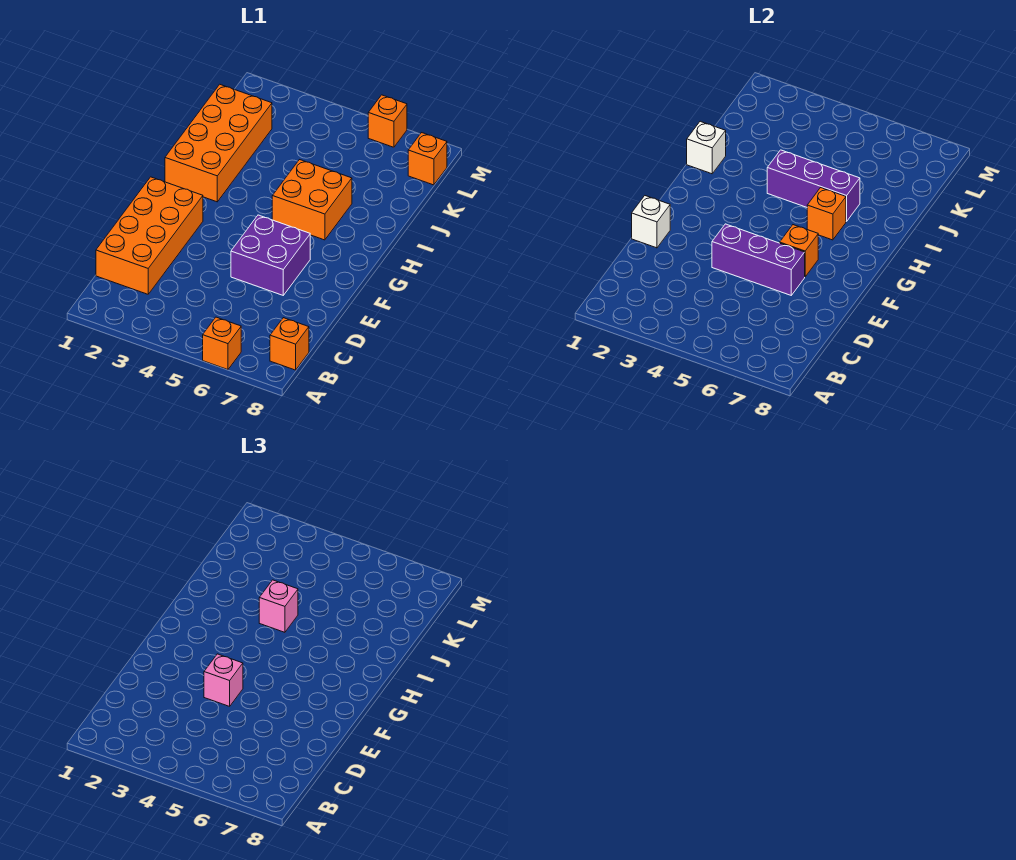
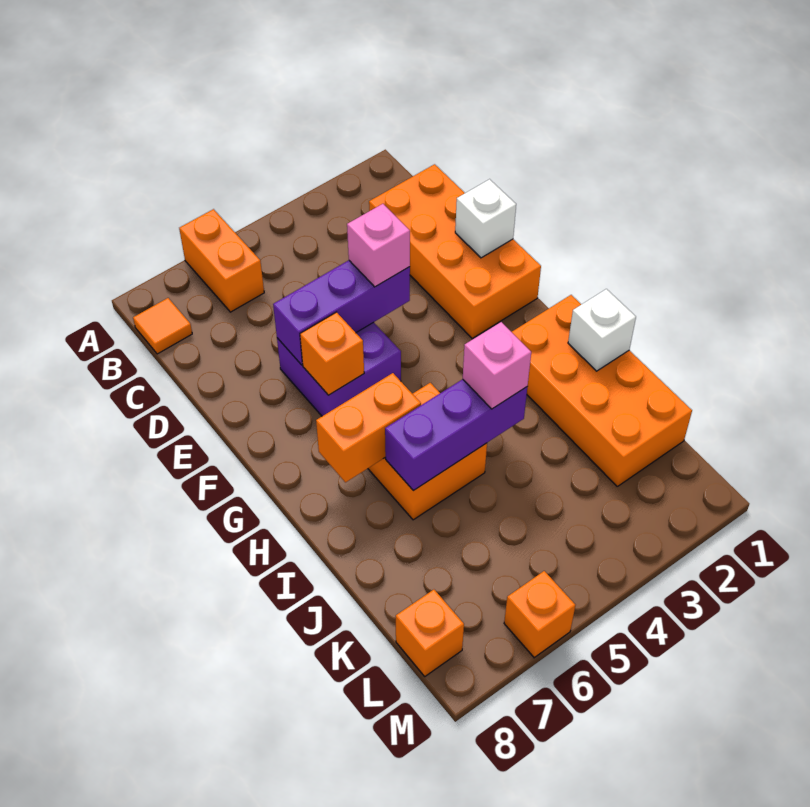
orange 1x1 brick [203,317,241,370] -> orange 1x2 brick [179,209,264,312]
orange 1x1 brick [270,318,309,370] -> orange 1x1 tile [133,298,192,354]
orange 1x1 brick [807,188,846,240] -> orange 1x2 brick [316,373,421,482]

